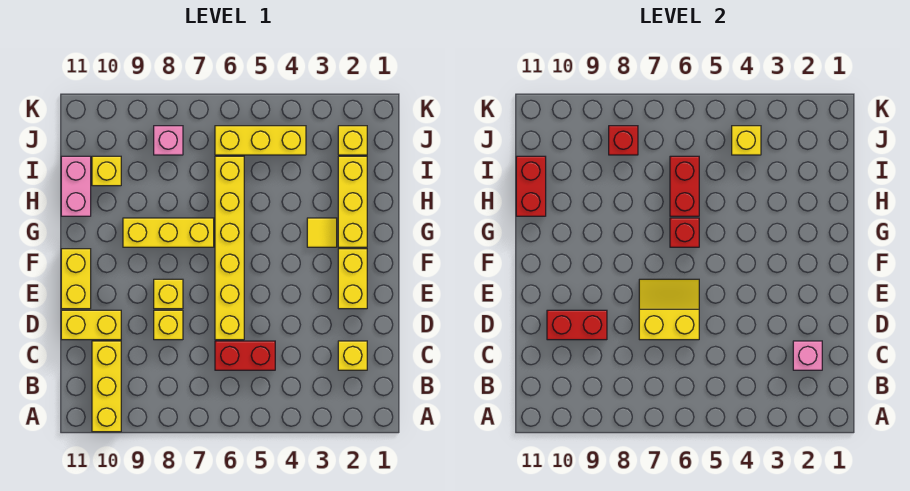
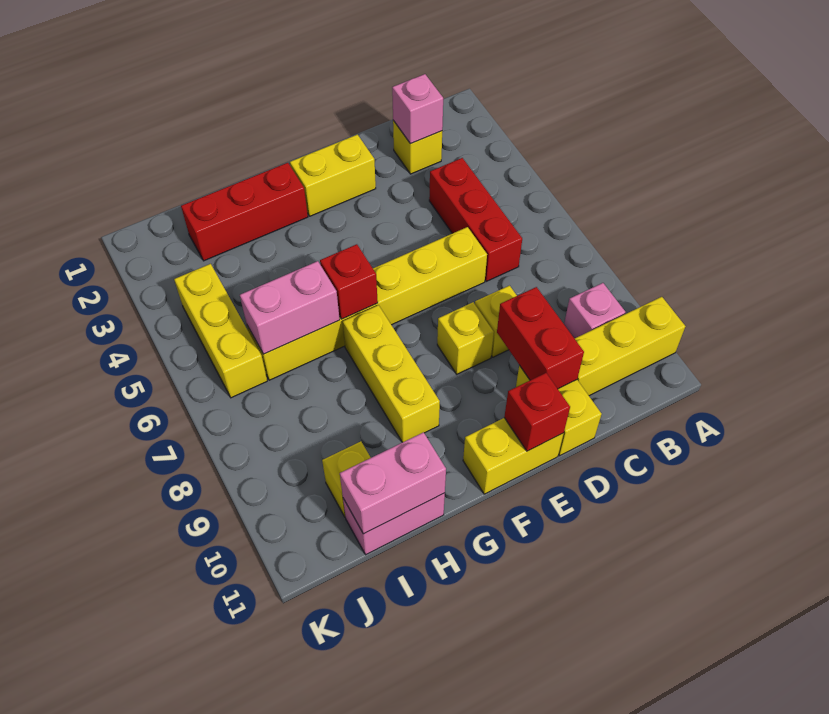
red 1x2 brick [215,341,275,370] -> red 1x3 brick [429,158,522,281]
yellow 2x2 slope [639,279,699,340] -> none
yellow 1x3 brick [338,156,367,247] -> red 1x3 brick [181,163,308,261]
yellow 1x1 tile [307,218,337,247] -> none
red 1x2 brick [670,156,699,216] -> pink 1x2 brick [240,261,340,354]
red 1x2 brick [516,156,546,216] -> pink 1x2 brick [340,432,446,534]
yellow 1x1 brick [338,126,367,155] -> none
yellow 1x1 brick [732,126,761,155] -> none
pink 1x1 brick [154,126,183,155] -> pink 1x1 brick moved to [564,283,625,339]
red 1x1 brick [609,126,638,155] -> red 1x1 brick moved to [504,373,570,451]

